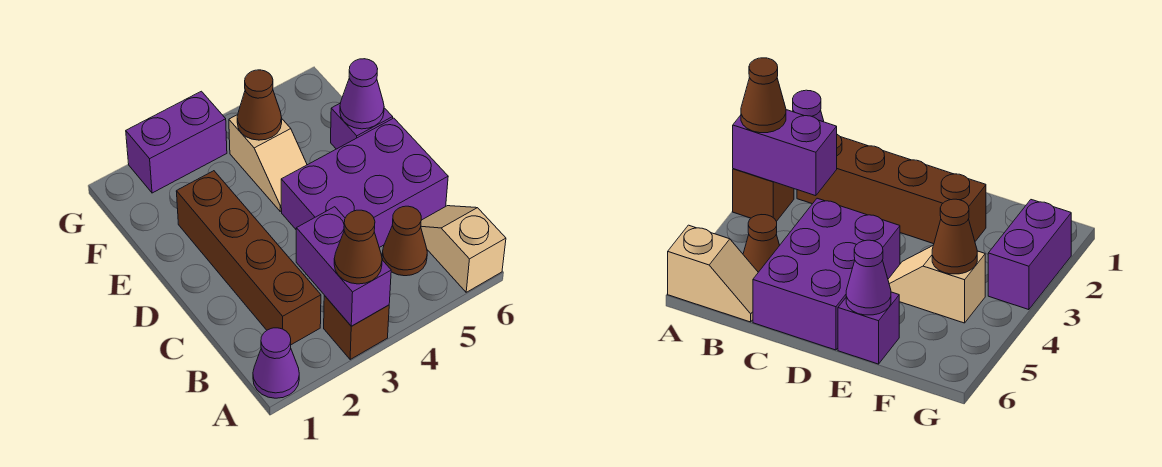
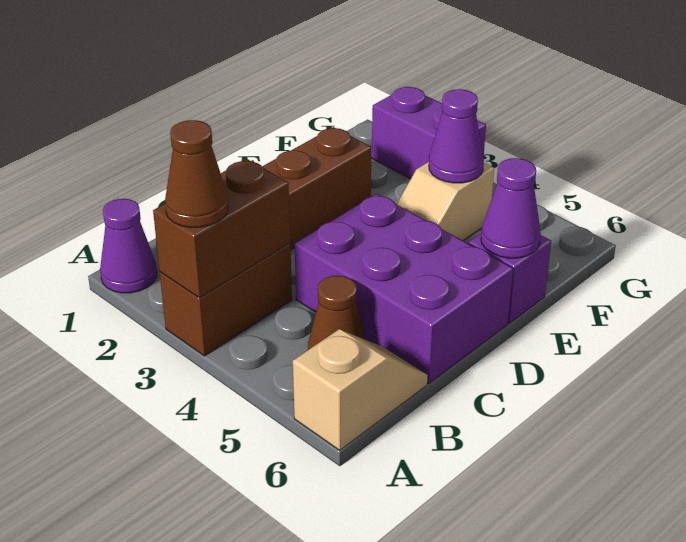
brown 1x1 brick [324,296,389,359] -> brown 1x2 brick [160,243,292,356]
purple 1x2 brick [296,207,391,326] -> brown 1x2 brick [153,159,290,298]
brown 1x1 cone [237,70,282,140] -> purple 1x1 cone [429,89,484,183]

